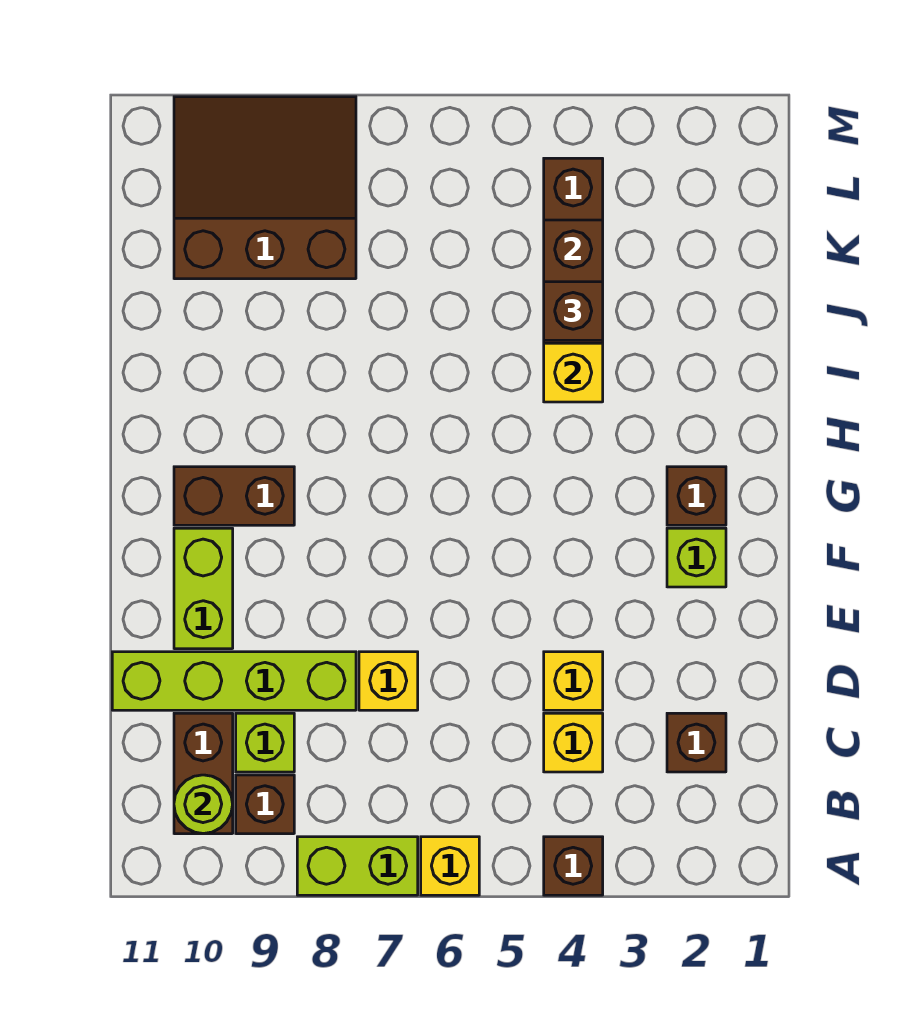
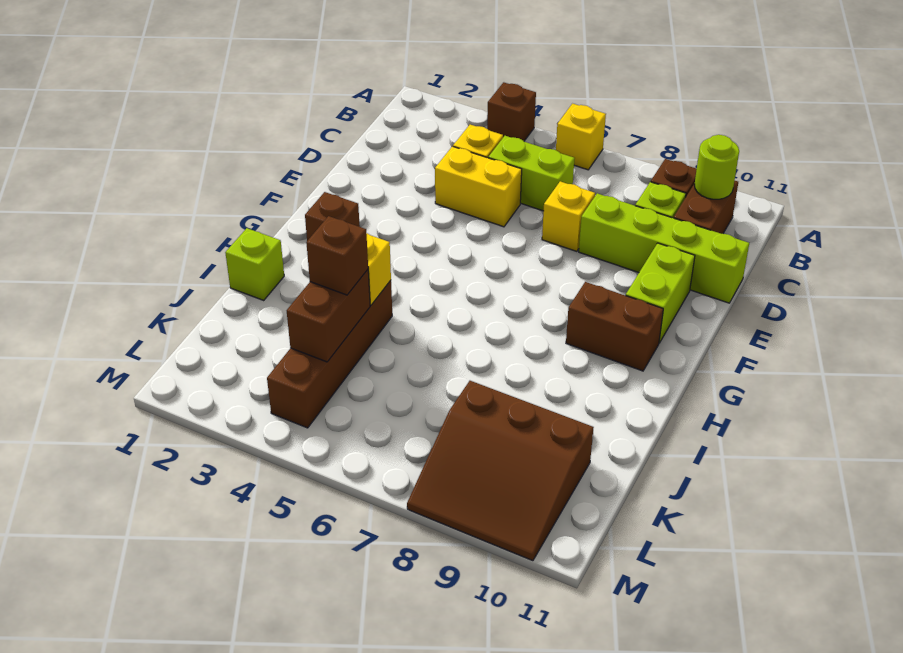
lime 1x2 brick [297,837,418,895] -> lime 1x2 brick moved to [488,136,575,211]
brown 1x1 brick [667,713,726,772] -> none
yellow 1x1 brick [544,652,603,710] -> yellow 1x2 brick [435,146,522,227]
lime 1x1 brick [667,528,726,587] -> lime 1x1 brick moved to [225,228,284,300]

